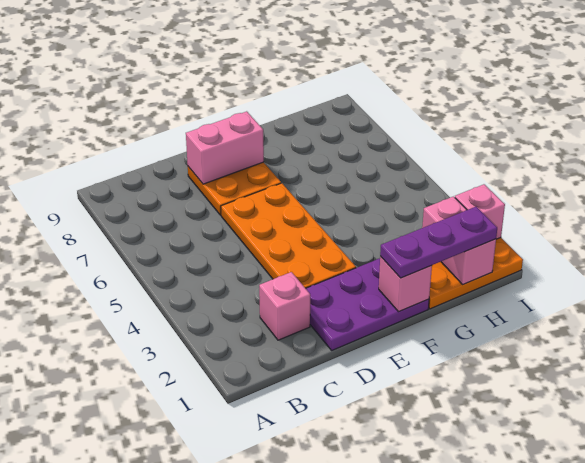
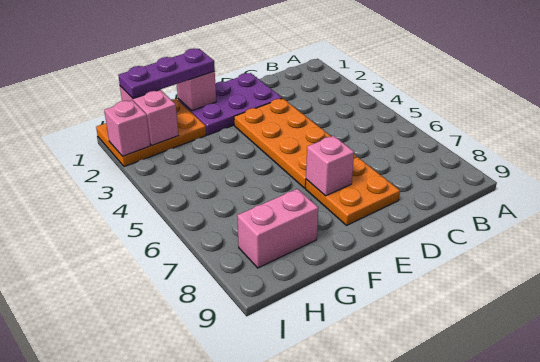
pink 1x1 brick [259,272,310,340] -> pink 1x1 brick moved to [306,136,354,196]
pink 1x2 brick [186,111,264,184] -> pink 1x2 brick moved to [237,189,318,268]

